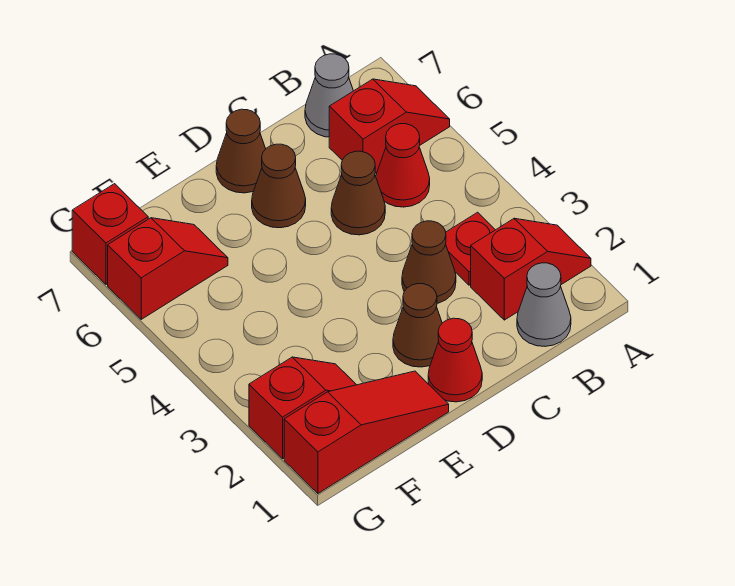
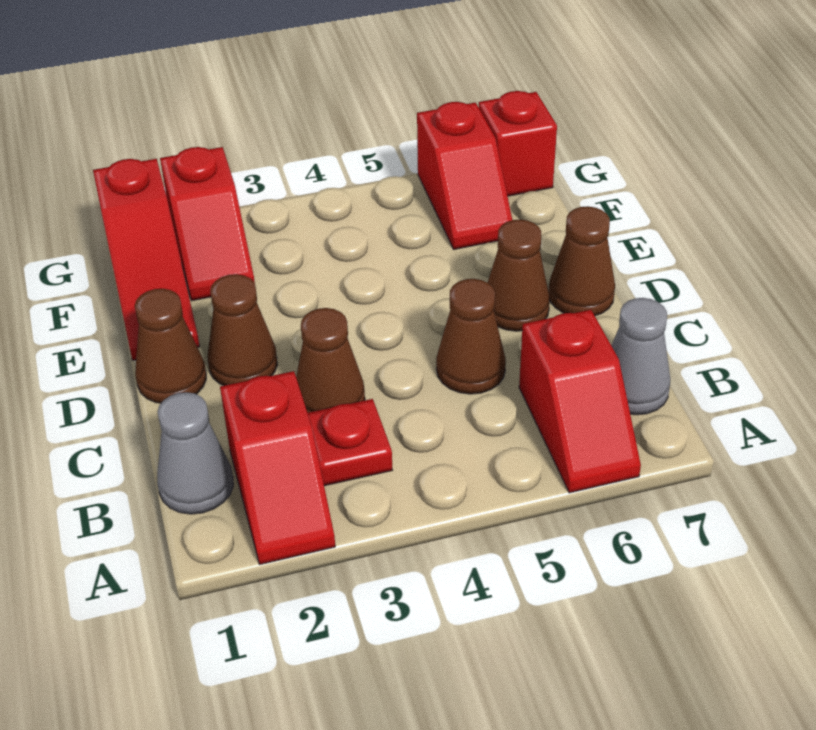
red 1x1 cone [376,124,430,207] -> none
red 1x1 cone [428,318,482,402] -> brown 1x1 cone [135,289,206,403]

